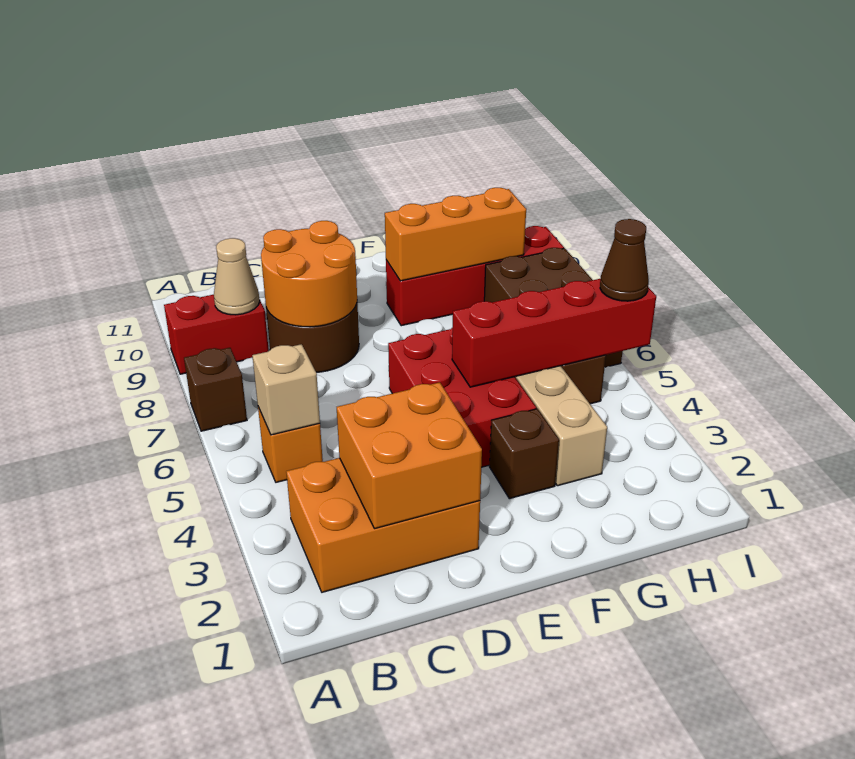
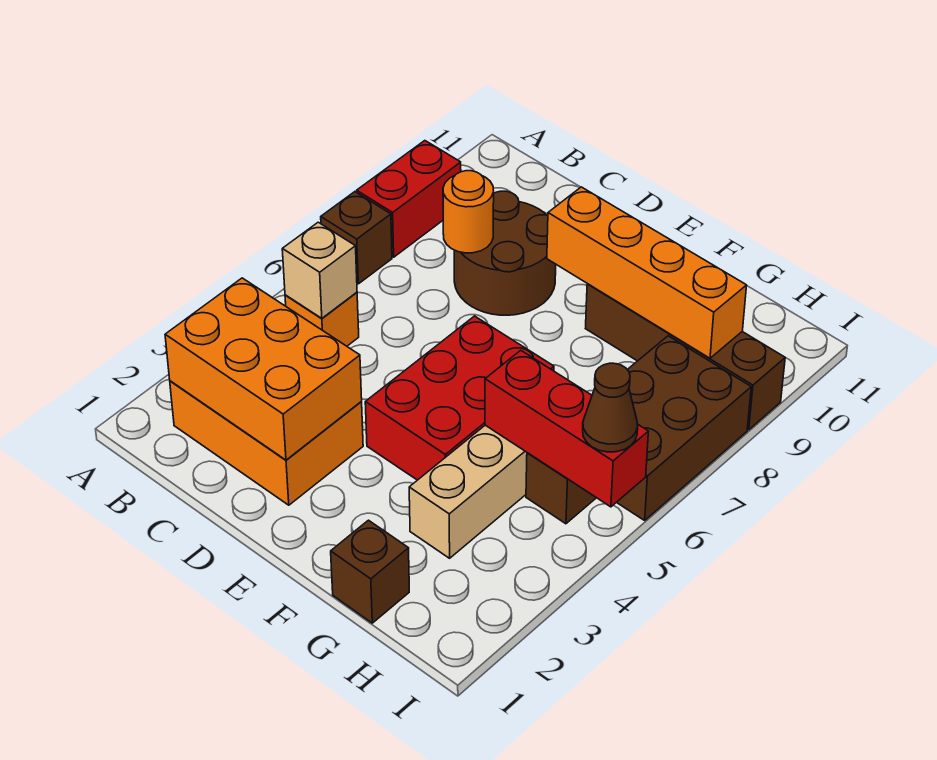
red 1x2 brick [164,295,269,374] -> red 1x2 brick turned to [357,141,461,257]
tan 1x1 cone [214,238,260,315] -> none
orange 2x2 brick [337,382,482,529] -> orange 2x3 brick [165,278,362,460]
orange 2x2 round brick [261,221,357,327] -> orange 1x1 round brick [443,171,494,253]
brown 1x1 brick [490,409,559,499] -> brown 1x1 brick moved to [331,520,409,623]
red 1x4 brick [452,279,656,387] -> red 1x3 brick [485,350,648,507]
red 1x4 brick [386,226,564,326] -> brown 1x4 brick [586,284,785,430]
orange 1x3 brick [385,188,526,281] -> orange 1x4 brick [547,187,747,358]

